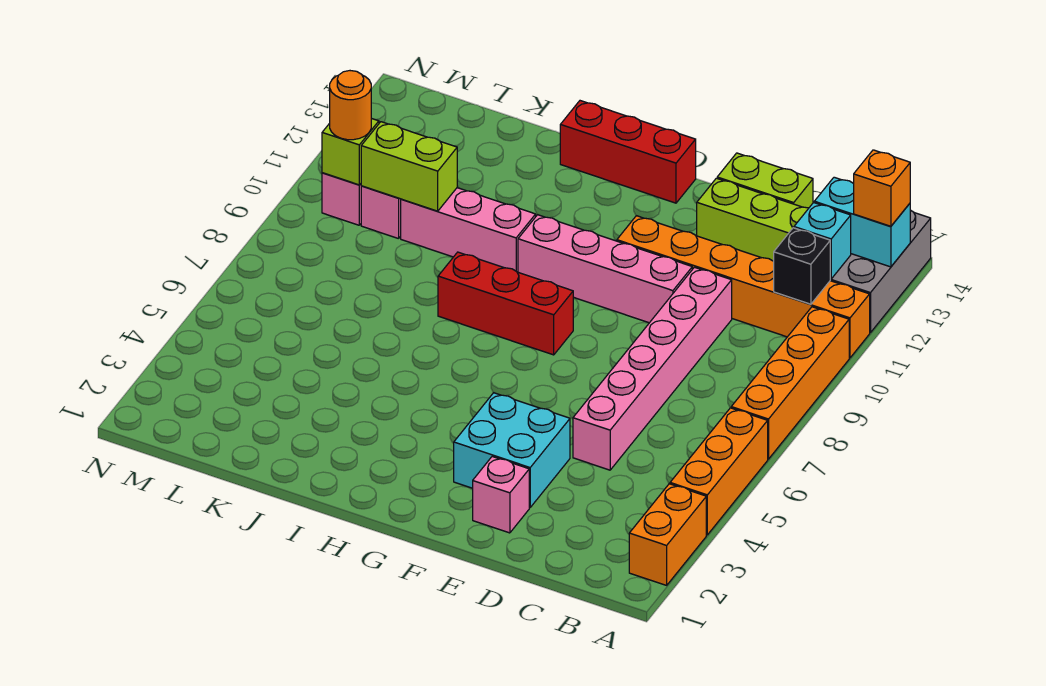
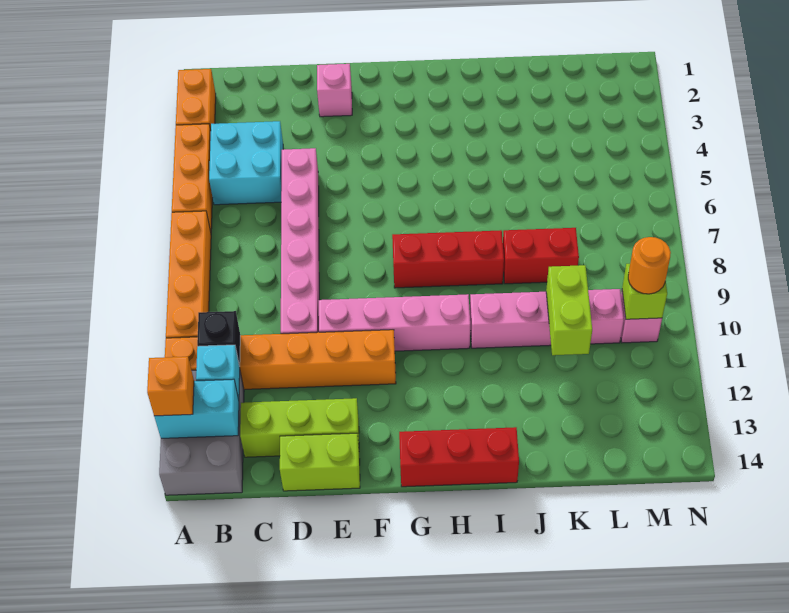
cyan 2x2 brick [454,393,570,508] -> cyan 2x2 brick moved to [209,121,283,205]
none -> red 1x2 brick [503,228,579,284]
lime 1x2 brick [361,122,457,211] -> lime 1x2 brick turned to [546,265,592,355]

